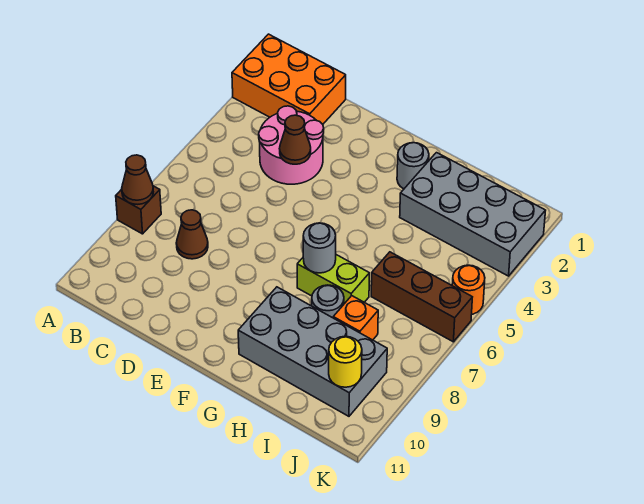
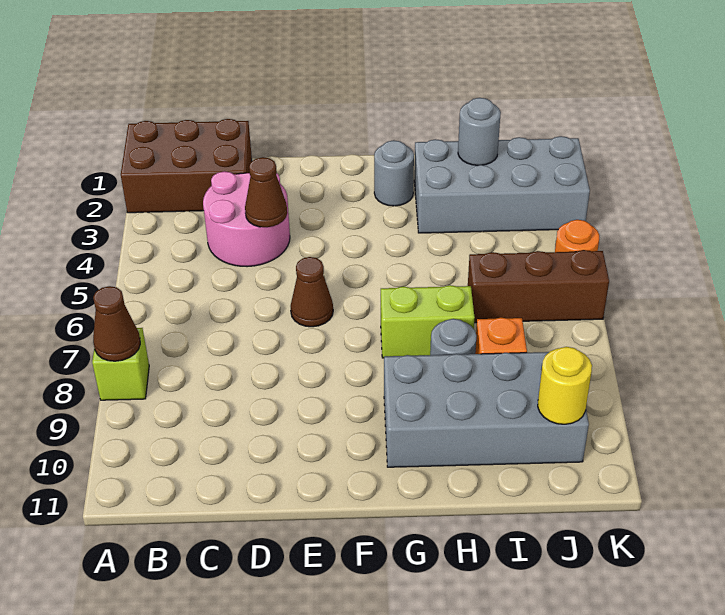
orange 2x3 brick [232,34,346,124] -> brown 2x3 brick [121,119,252,213]
brown 1x1 brick [116,186,161,234] -> lime 1x1 brick [92,328,149,400]
brown 1x1 cone [176,210,208,259] -> brown 1x1 cone moved to [291,257,333,327]
grey 1x1 round brick [303,223,336,273] -> grey 1x1 round brick moved to [458,98,501,165]

